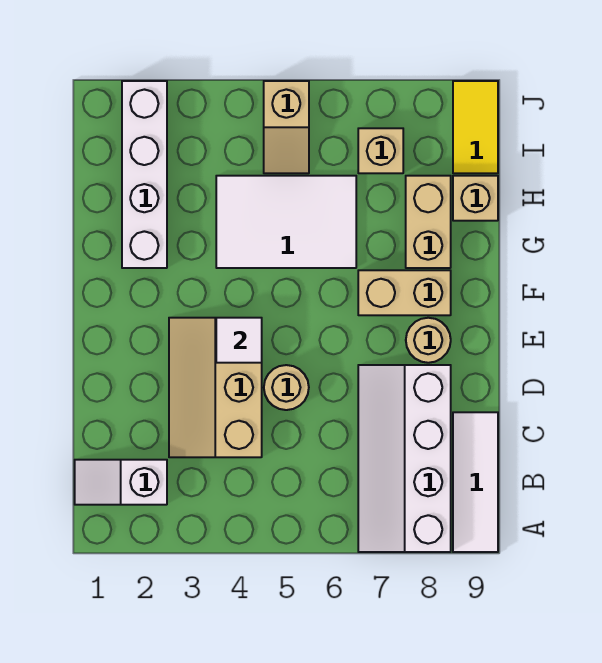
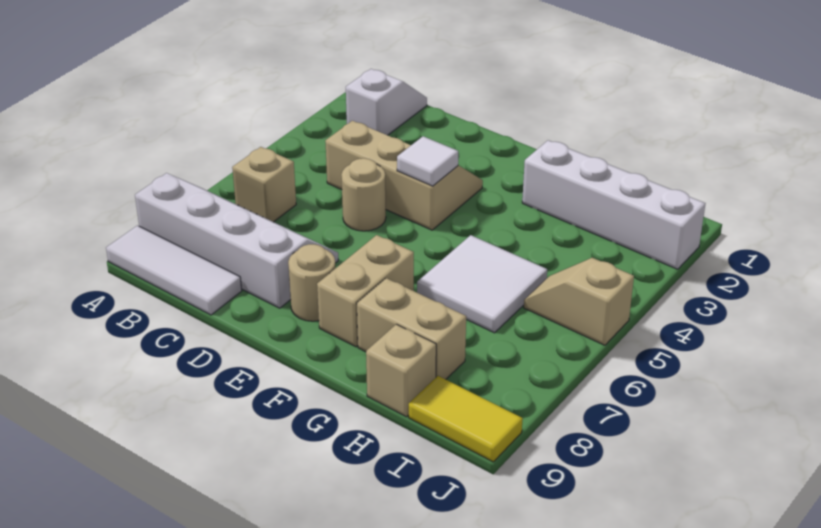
white 2x3 tile [216,176,356,268] -> white 2x2 tile [417,235,547,333]
tan 1x1 brick [358,128,403,173] -> tan 1x1 brick moved to [232,147,296,222]

